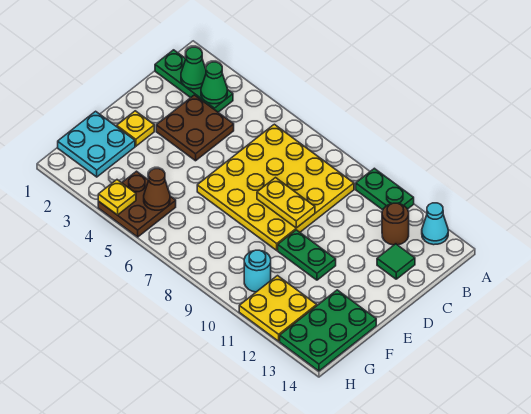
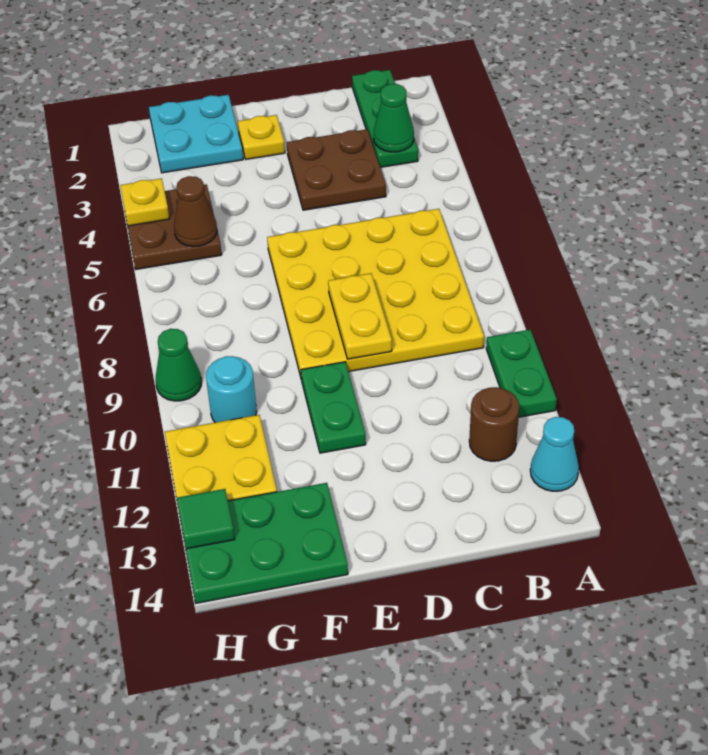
green 1x1 cone [181,47,206,89] -> green 1x1 cone moved to [156,329,201,401]
green 1x1 tile [377,244,415,279] -> green 1x1 tile moved to [177,489,235,549]

